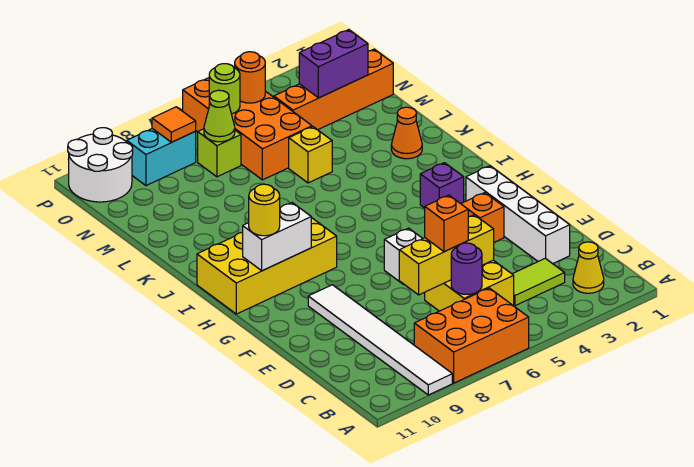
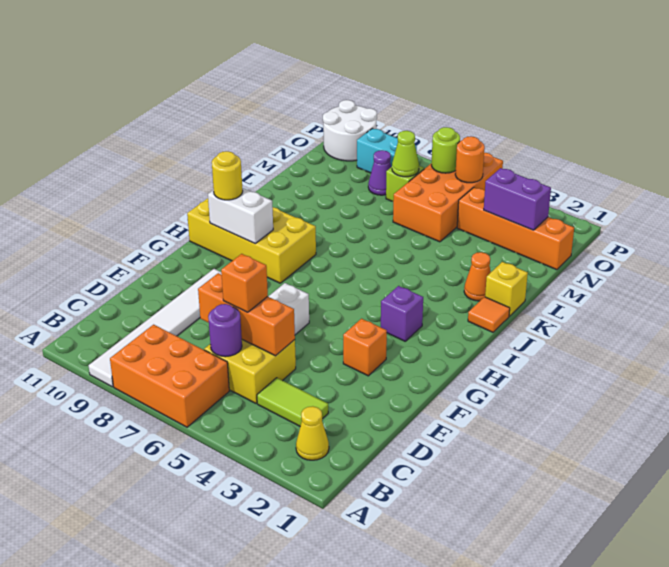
white 1x4 brick [466,166,570,264] -> none
yellow 1x3 brick [399,215,494,295] -> orange 1x3 brick [198,273,295,356]
yellow 1x1 brick [289,127,332,183] -> yellow 1x1 brick moved to [485,262,528,316]
none -> purple 1x1 cone [368,150,391,195]
orange 1x1 tile [152,107,196,142] -> orange 1x1 tile moved to [468,297,510,332]

